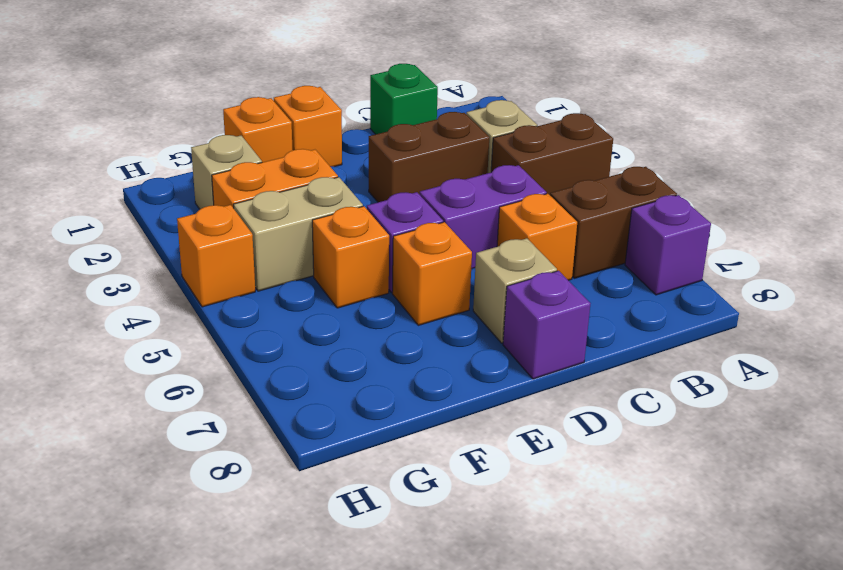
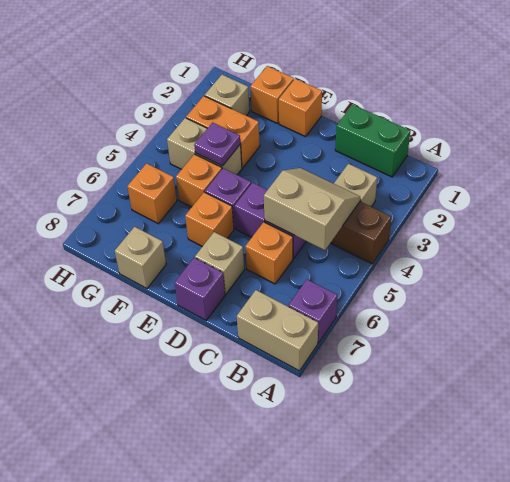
brown 1x2 brick [550,167,677,278] -> none
none -> tan 1x2 brick [237,290,318,371]
none -> tan 2x2 slope [264,168,360,250]
green 1x1 brick [370,64,438,134] -> green 1x2 brick [335,104,410,177]
brown 1x2 brick [369,112,489,202] -> none
none -> purple 1x1 plate [194,123,240,166]
none -> tan 1x1 brick [115,227,166,288]
orange 1x1 brick [177,205,255,307] -> orange 1x1 brick moved to [127,163,177,224]

